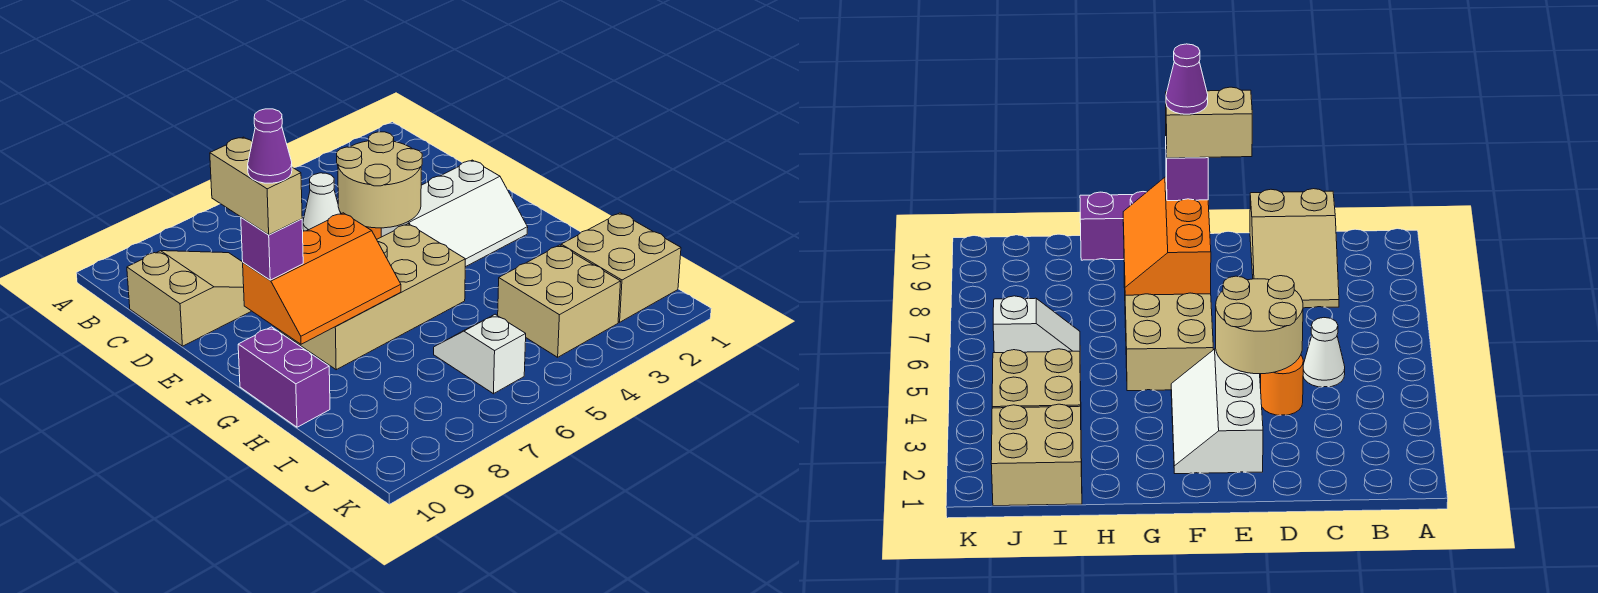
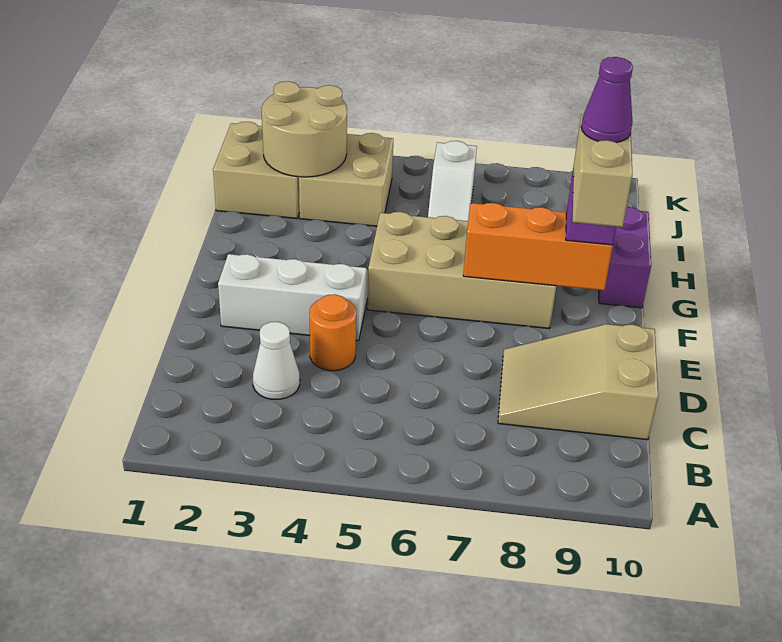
white 1x1 cone [303,173,341,231] -> white 1x1 cone moved to [253,322,300,399]
tan 2x2 round brick [337,132,422,228] -> tan 2x2 round brick moved to [262,81,347,177]

